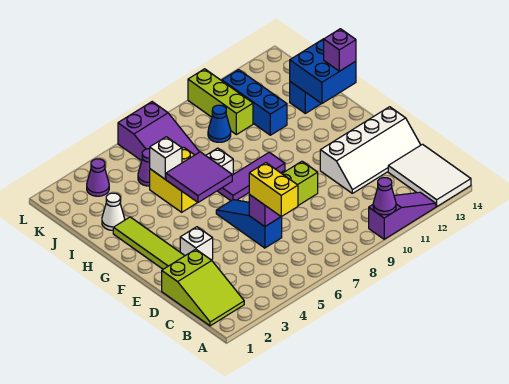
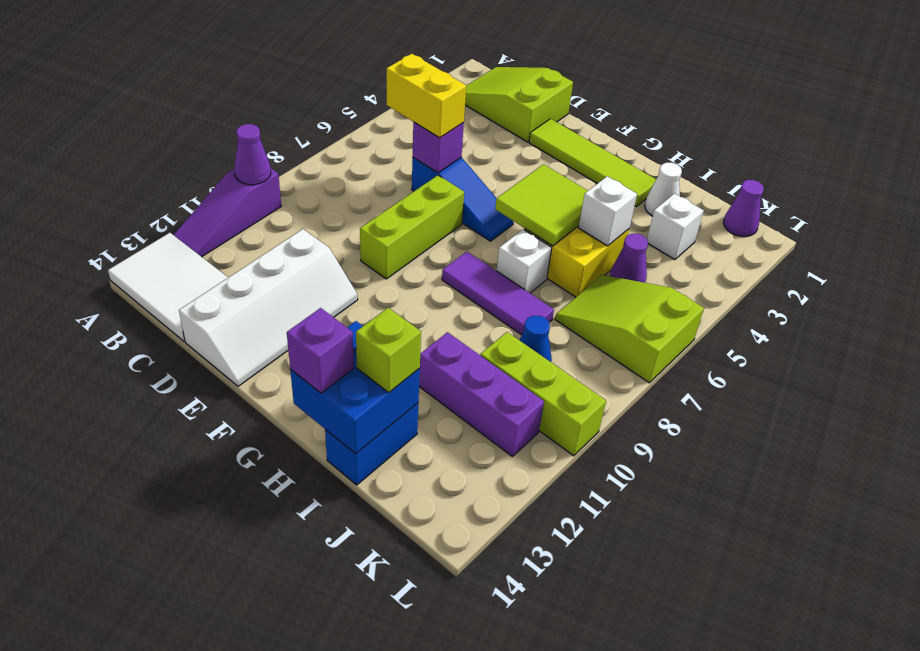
white 2x4 slope [320,107,420,193] -> white 2x4 slope turned to [179,229,358,386]
white 1x1 brick [180,227,213,260] -> white 1x1 brick moved to [647,194,704,260]
purple 2x2 tile [166,152,232,202] -> lime 2x2 tile [495,164,588,246]
purple 1x3 tile [218,152,285,201] -> purple 1x3 tile turned to [442,252,554,335]
blue 1x3 brick [222,70,287,135] -> purple 1x3 brick [419,332,544,456]
none -> lime 1x1 brick [356,308,421,392]
purple 2x3 slope [118,102,199,161] -> lime 2x3 slope [555,275,704,383]
purple 1x1 cone [87,159,109,196] -> purple 1x1 cone moved to [724,180,764,237]

